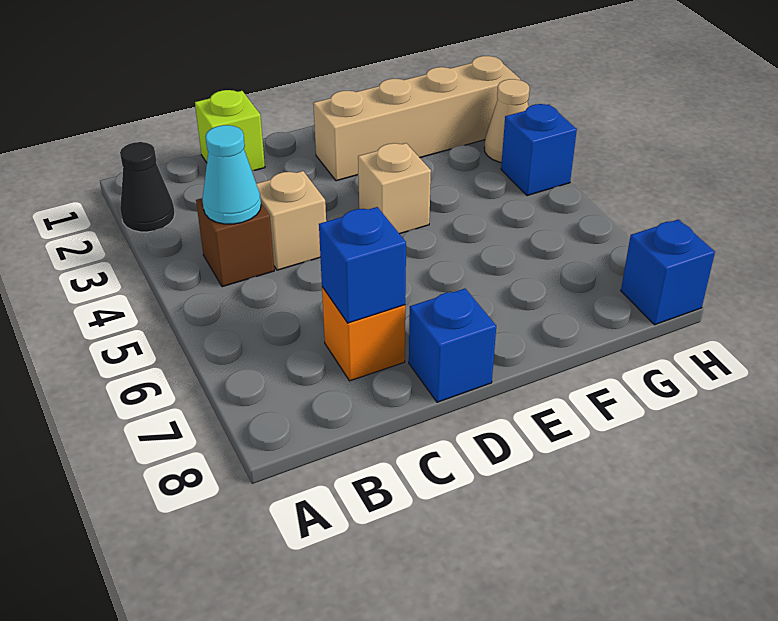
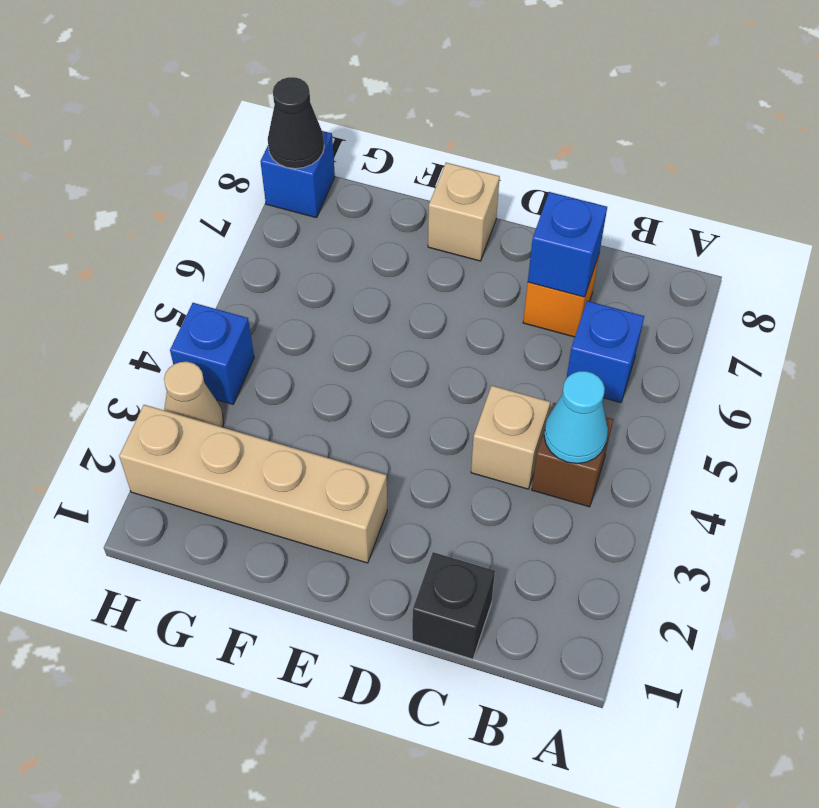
black 1x1 cone [120,142,175,232] -> black 1x1 cone moved to [268,77,324,169]
lime 1x1 brick [195,90,265,171] -> black 1x1 brick [412,552,495,659]
blue 1x1 brick [409,289,496,402] -> blue 1x1 brick moved to [566,301,644,403]
tan 1x1 brick [358,143,431,234] -> tan 1x1 brick moved to [428,163,500,261]

